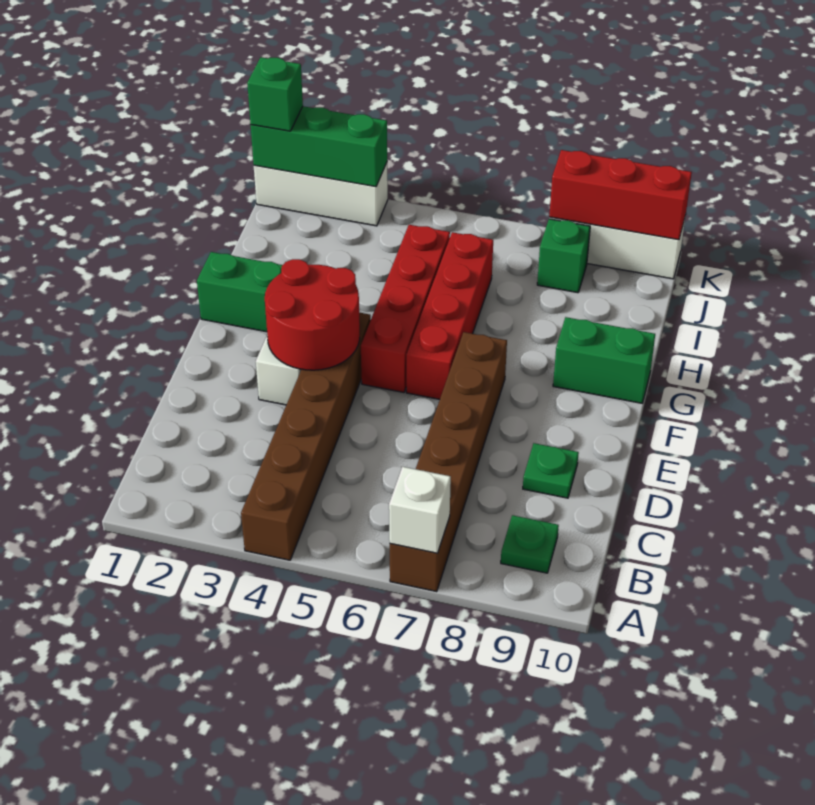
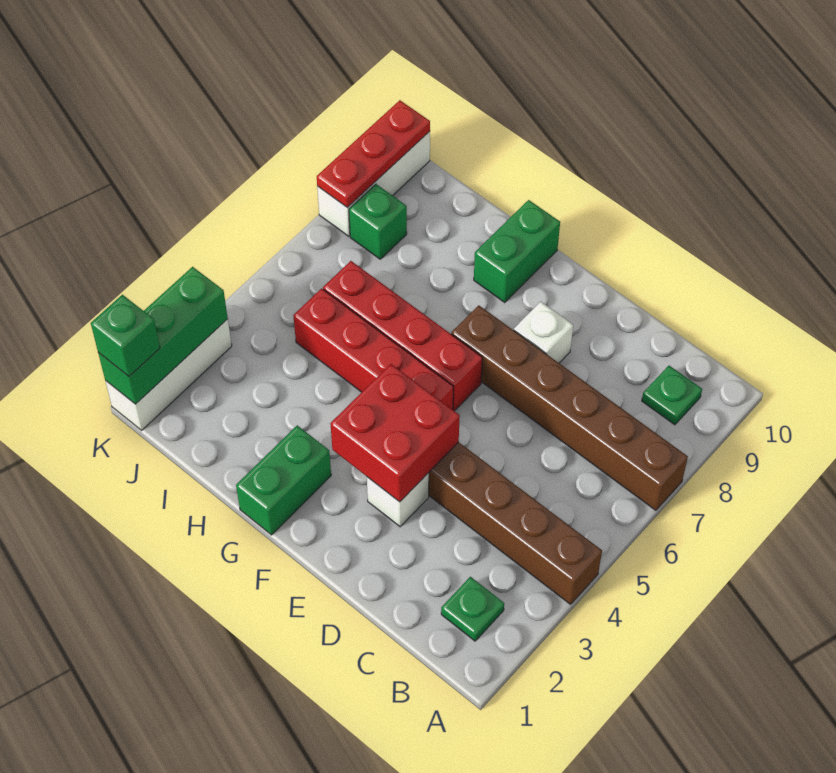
white 1x1 brick [389,467,451,553] -> white 1x1 brick moved to [514,302,573,363]
green 1x1 plate [523,443,579,498] -> green 1x1 plate moved to [441,577,504,641]
red 2x2 round brick [265,259,360,370] -> red 2x2 brick [330,364,460,502]
red 1x3 brick [549,150,692,240] -> red 1x3 plate [317,100,430,208]

